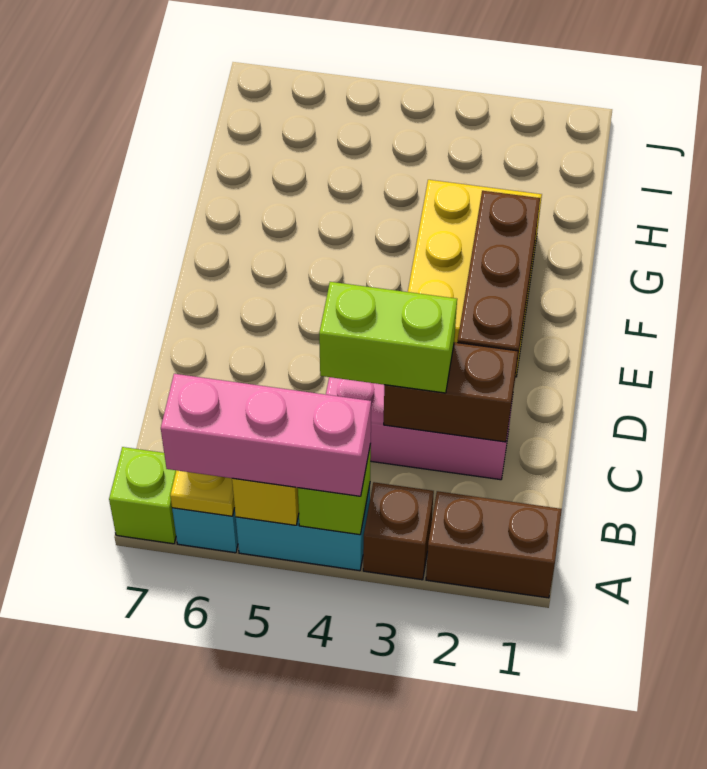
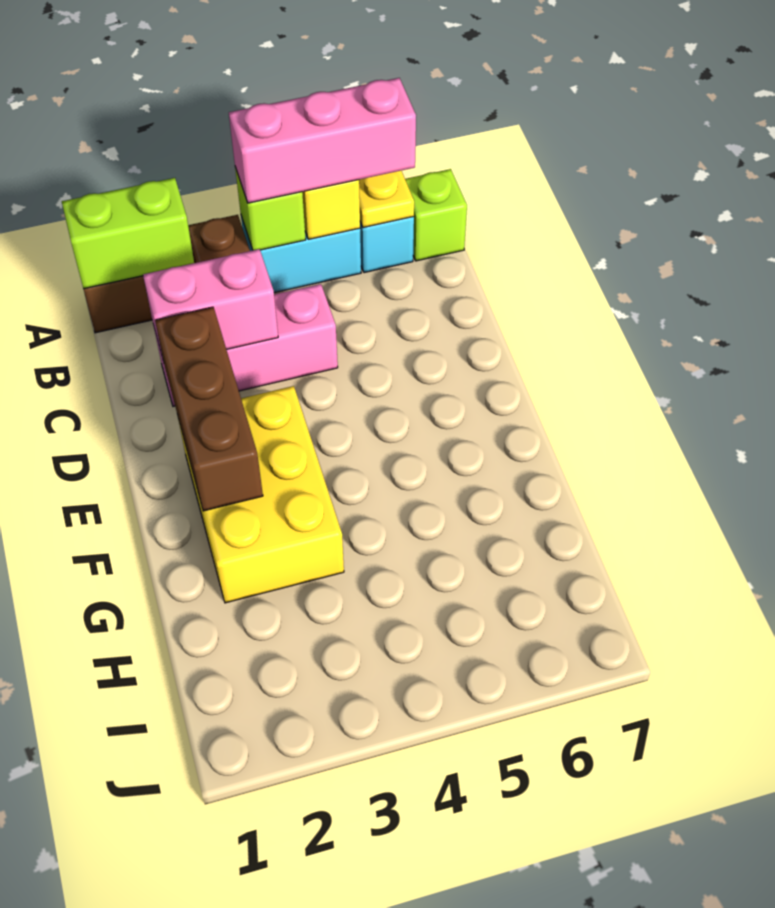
brown 1x2 brick [384,342,518,442] -> pink 1x2 brick [143,249,278,358]
lime 1x2 brick [319,282,457,393] -> lime 1x2 brick moved to [62,178,194,289]

